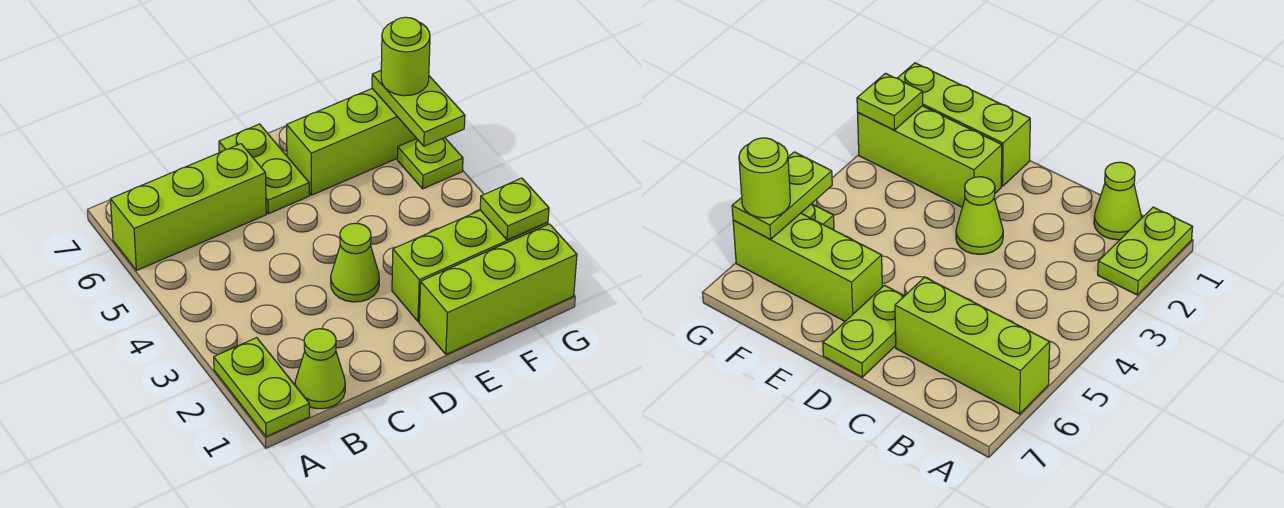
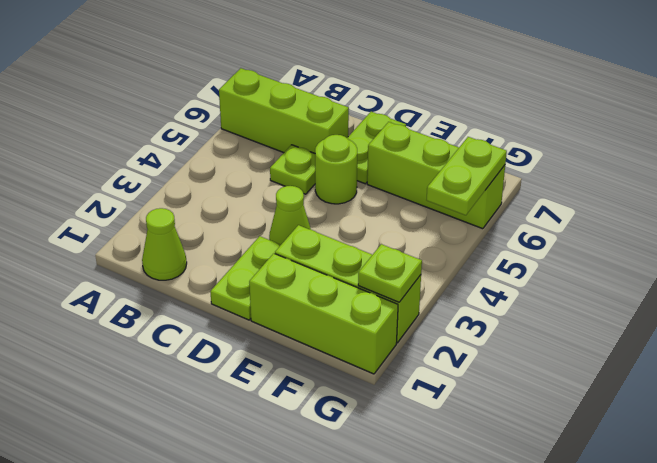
lime 1x2 plate [214,338,310,437] -> lime 1x2 plate moved to [210,236,280,320]
lime 1x1 plate [397,138,463,189] -> lime 1x1 plate moved to [270,145,315,194]
lime 1x1 round brick [381,17,430,96] -> lime 1x1 round brick moved to [315,135,357,204]

